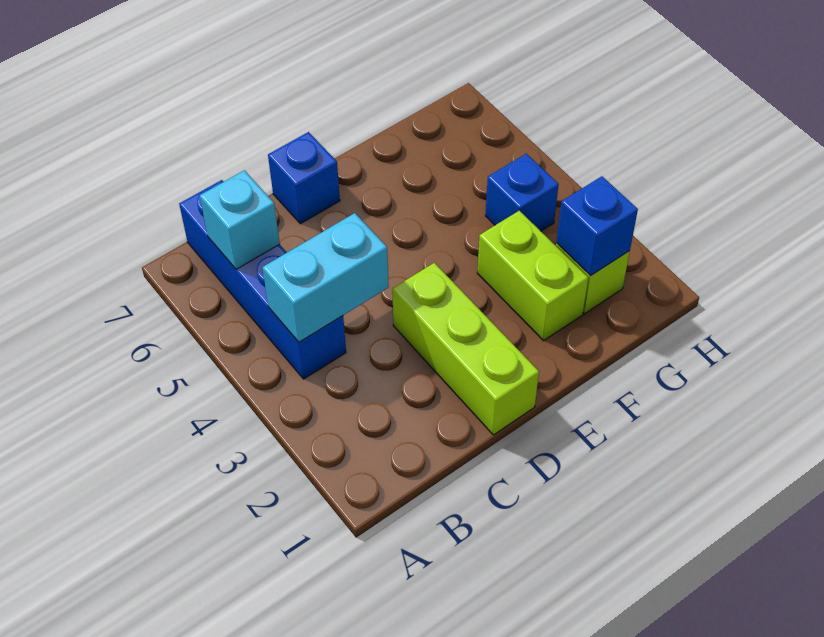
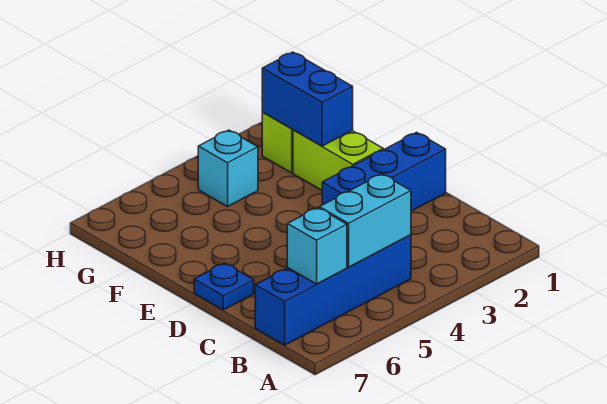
cyan 1x2 brick [262,213,389,342] -> cyan 1x2 brick turned to [319,174,411,267]
lime 1x3 brick [392,263,539,435] -> blue 1x3 brick [322,132,446,211]
blue 1x1 brick [268,132,340,224] -> blue 1x1 plate [194,263,254,310]
lime 1x2 brick [478,211,588,341] -> lime 1x2 brick turned to [293,130,383,190]
blue 1x1 brick [556,176,638,276] -> blue 1x2 brick [262,52,353,146]
blue 1x1 brick [486,154,559,231] -> cyan 1x1 brick [198,130,258,207]

